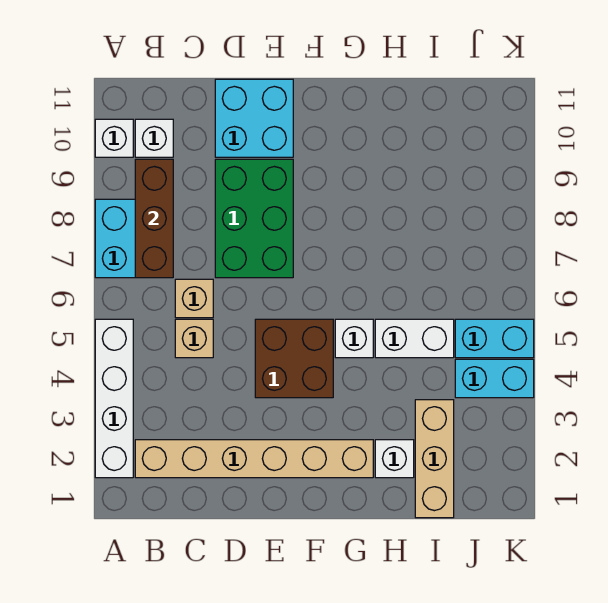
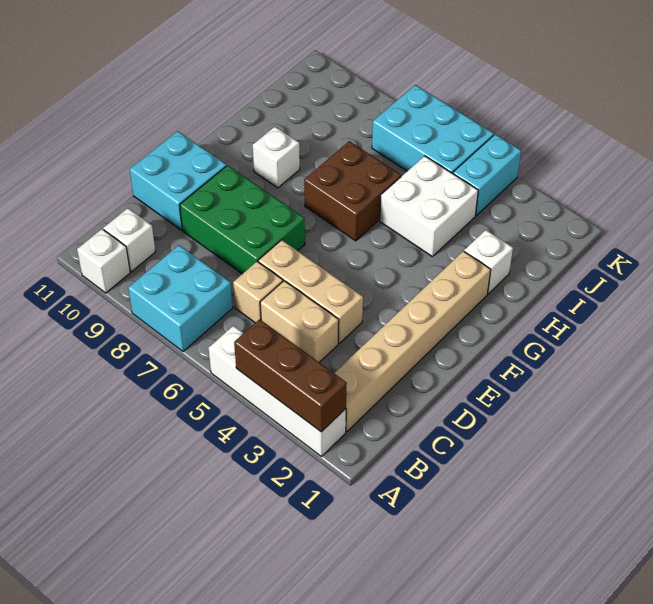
brown 1x3 brick [135,159,173,278] -> brown 1x3 brick moved to [234,319,347,432]
tan 1x1 brick [175,319,213,358] -> tan 1x2 brick [260,281,339,362]
brown 2x2 brick [255,319,333,398] -> brown 2x2 brick moved to [304,141,401,241]
white 1x1 brick [335,319,373,358] -> white 1x1 brick moved to [253,127,300,188]
white 1x2 brick [375,319,454,358] -> white 2x2 brick [380,156,478,256]
tan 1x3 brick [415,400,454,518] -> tan 1x3 brick moved to [258,240,363,343]
cyan 1x2 brick [455,319,534,358] -> cyan 2x3 brick [372,85,494,174]

